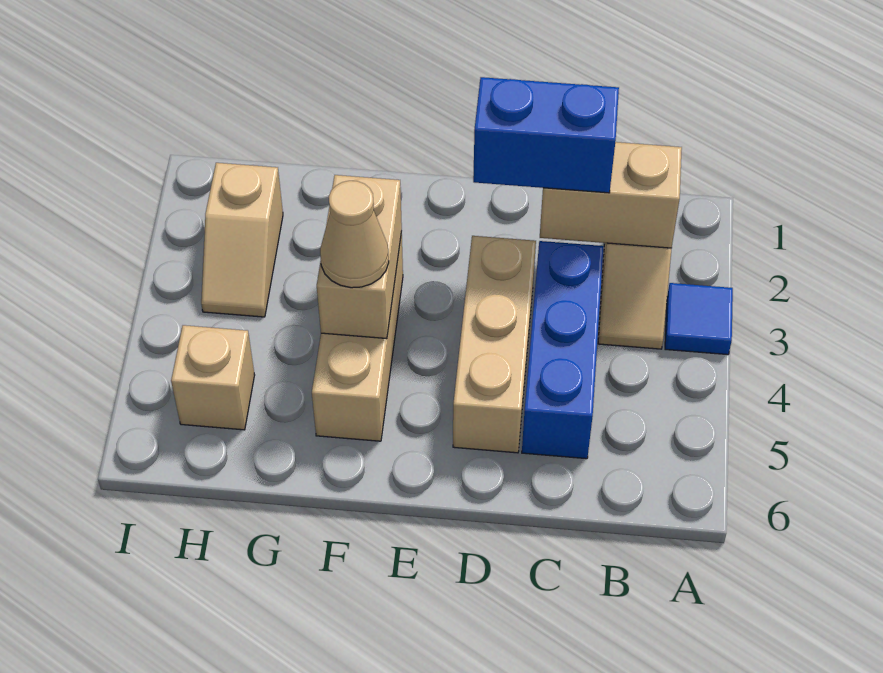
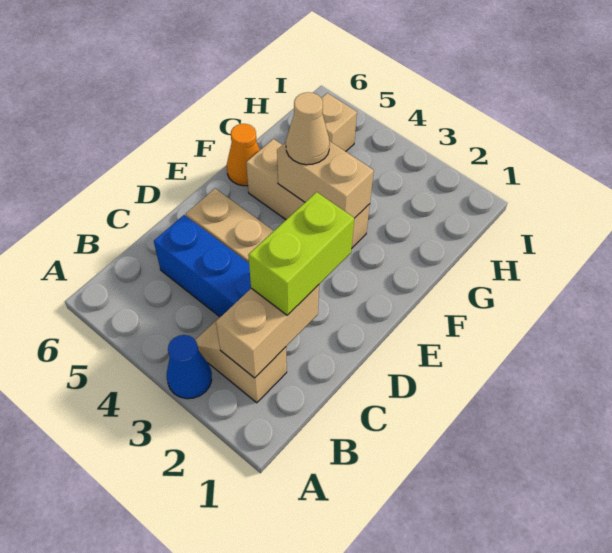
blue 1x1 tile [665,283,733,355] -> blue 1x1 cone [167,335,212,399]
blue 1x2 brick [473,77,619,193] -> lime 1x2 brick [248,192,354,315]
none -> orange 1x1 cone [227,124,260,186]
tan 1x2 slope [201,163,283,317] -> none

